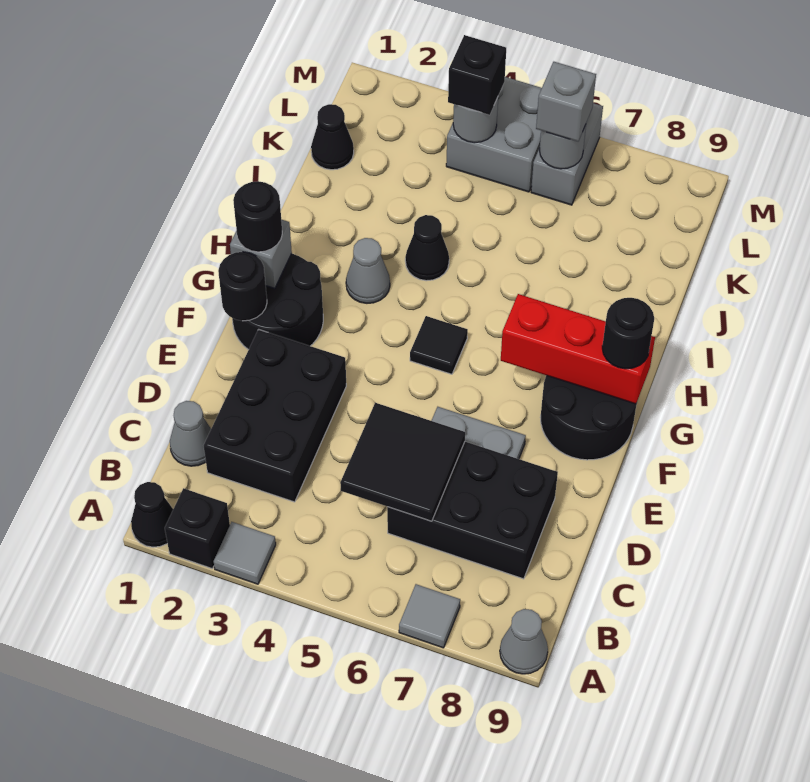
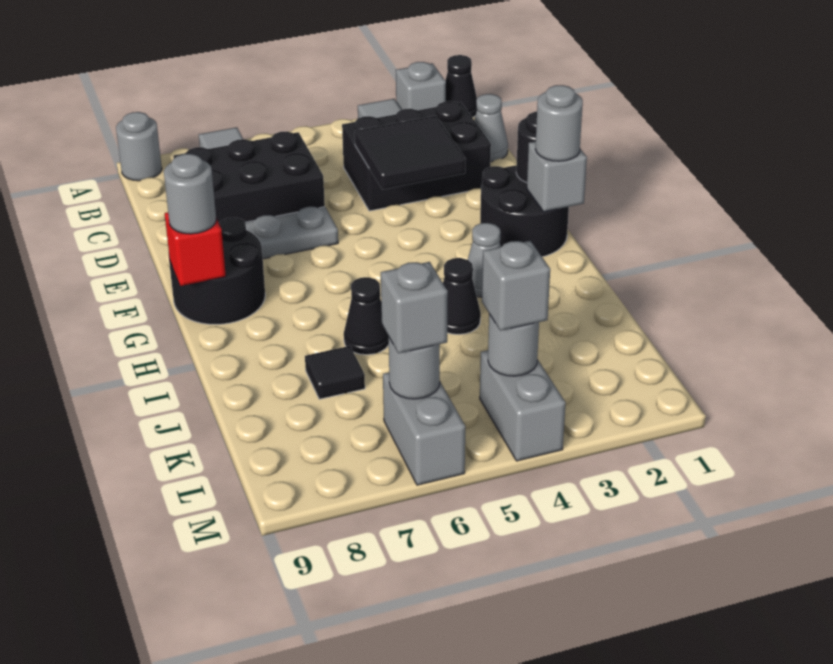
black 1x1 brick [165,488,230,568] -> grey 1x1 brick [396,62,446,110]
grey 1x1 cone [500,609,548,674] -> grey 1x1 round brick [116,112,162,181]
black 2x3 brick [204,329,346,502] -> black 2x3 brick turned to [342,101,491,211]
black 2x2 tile [340,403,465,521] -> black 2x2 tile moved to [355,116,466,190]
black 1x1 round brick [233,181,282,252] -> grey 1x1 round brick [535,85,583,161]
black 1x1 tile [410,316,468,374] -> black 1x1 tile moved to [305,346,365,399]
red 1x3 brick [501,294,655,404] -> red 1x1 brick [165,212,226,286]
black 1x1 round brick [602,298,654,369] -> grey 1x1 round brick [164,154,216,234]
black 1x1 cone [311,104,354,170] -> black 1x1 cone moved to [344,277,389,355]
grey 2x2 brick [446,77,542,192] -> grey 1x2 brick [480,350,566,461]
black 1x1 brick [448,35,506,115] -> grey 1x1 brick [482,241,550,331]

